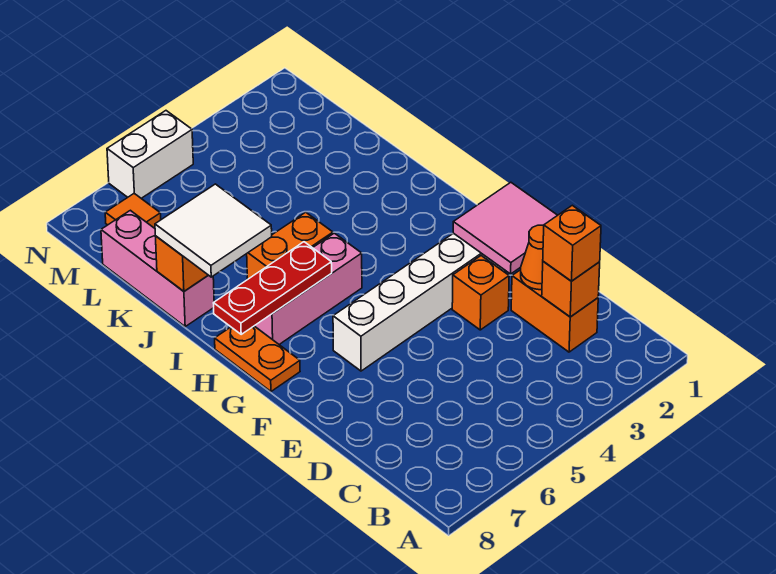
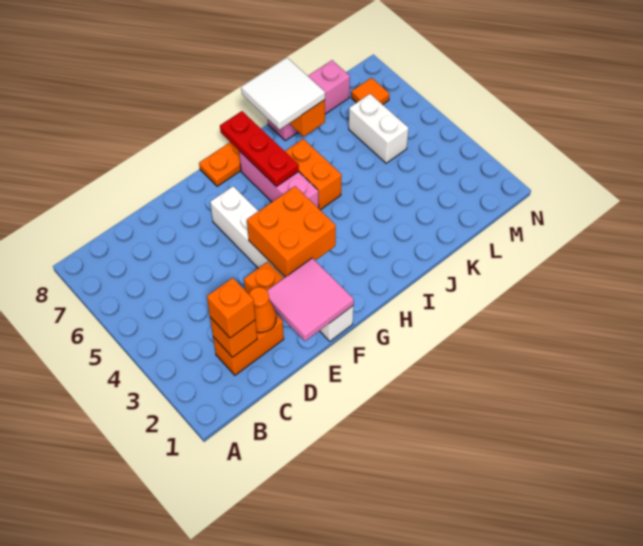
none -> orange 2x2 brick [247,186,336,277]
white 1x2 brick [107,111,193,198] -> white 1x2 brick moved to [349,94,409,163]

